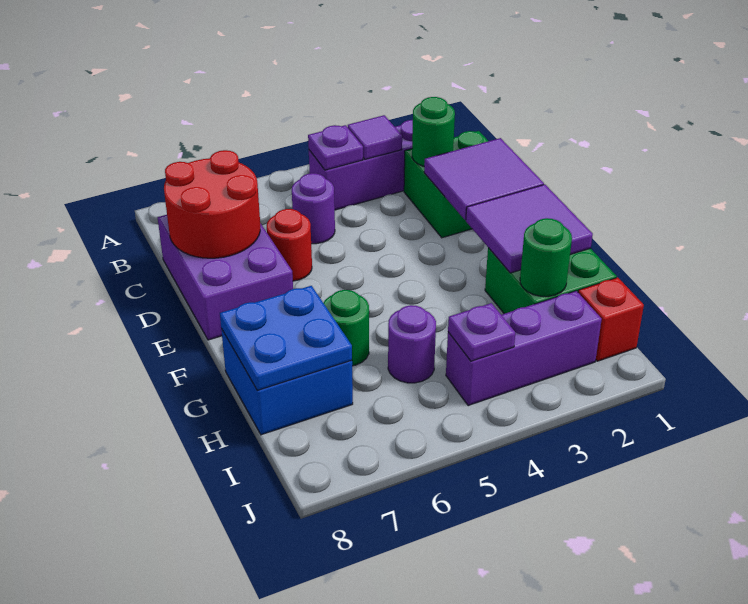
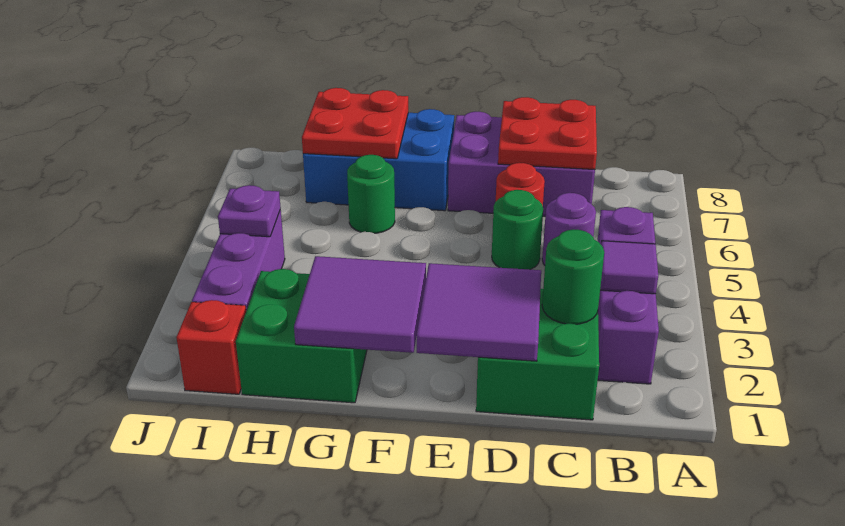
red 2x2 round brick [164,150,260,258] -> red 2x2 plate [498,97,597,170]
blue 2x2 brick [221,329,353,435] -> blue 2x3 brick [303,109,454,211]
blue 2x2 plate [220,286,352,390] -> red 2x2 plate [302,88,408,159]
green 1x1 round brick [520,218,572,297] -> green 1x1 round brick moved to [492,190,543,270]
purple 1x1 round brick [388,305,436,383] -> none

